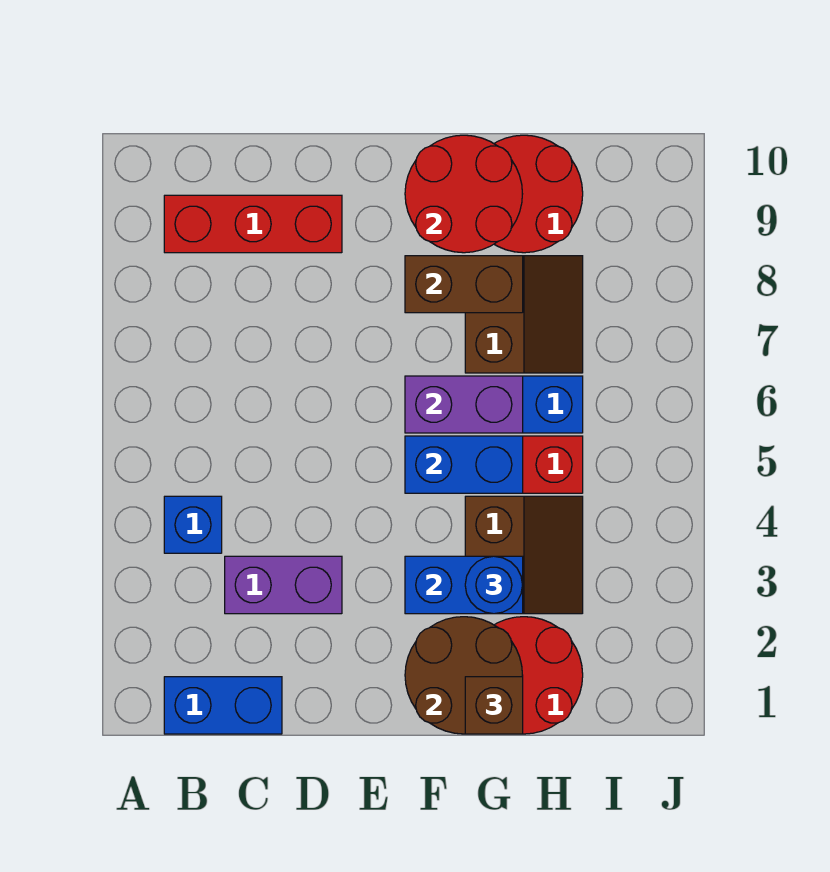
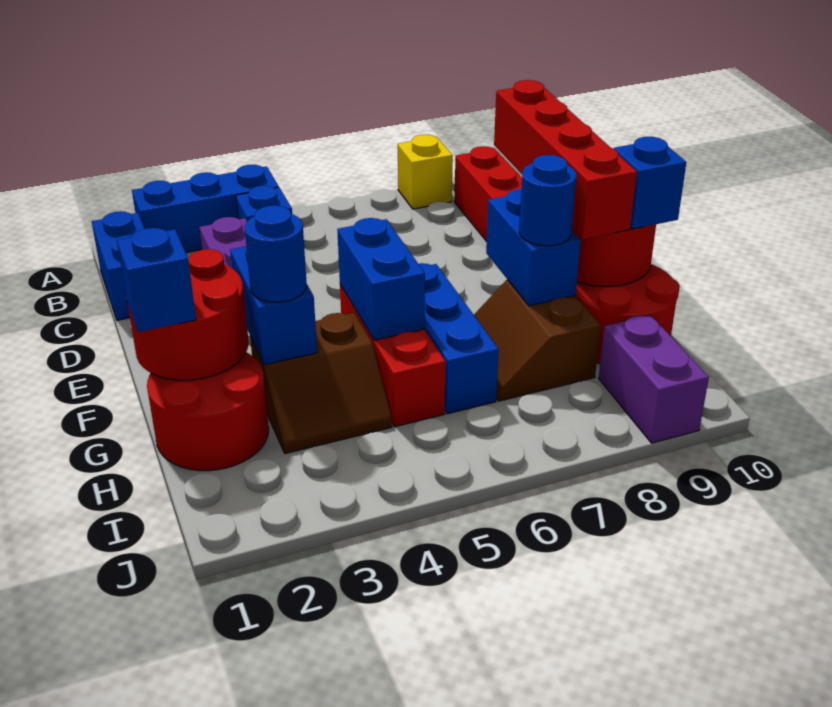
none -> blue 1x3 brick [132,165,279,253]
none -> yellow 1x1 brick [398,135,453,209]
none -> red 1x4 brick [494,80,637,239]
brown 2x2 round brick [405,617,523,734] -> red 2x2 round brick [126,249,249,380]
purple 1x2 brick [405,376,523,433] -> purple 1x2 brick moved to [599,315,709,443]
brown 1x2 brick [405,256,523,313] -> blue 1x2 brick [486,189,581,306]
brown 1x1 brick [465,677,523,734] -> blue 1x1 brick [117,228,196,332]
brown 2x2 slope [465,256,583,373] -> brown 2x2 slope turned to [474,280,601,401]
none -> blue 1x1 round brick [519,155,576,246]
none -> blue 1x1 brick [614,137,686,229]

